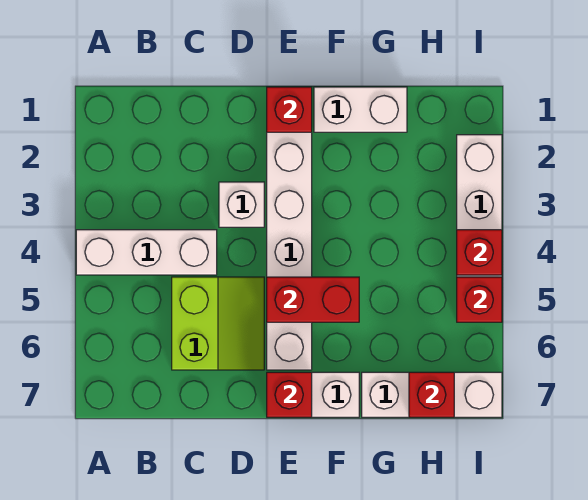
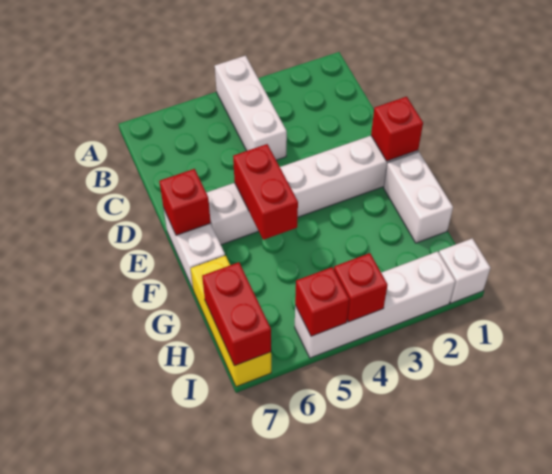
lime 2x2 slope [172,277,264,370] -> none
white 1x1 brick [219,182,264,227] -> white 1x1 brick moved to [439,238,491,303]
white 1x3 brick [362,372,502,417] -> yellow 1x3 brick [191,256,271,387]
red 1x1 brick [409,372,454,417] -> red 1x2 brick [202,262,271,366]

